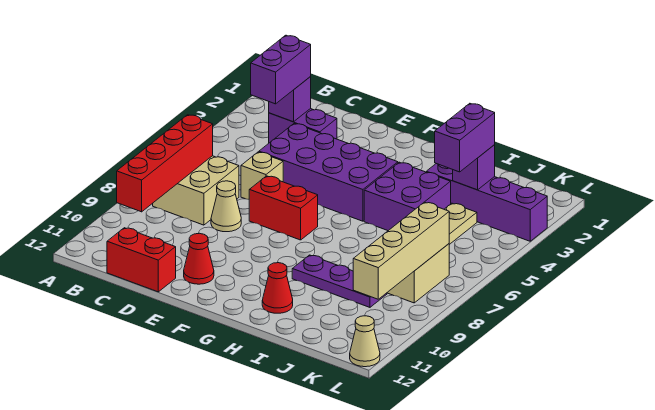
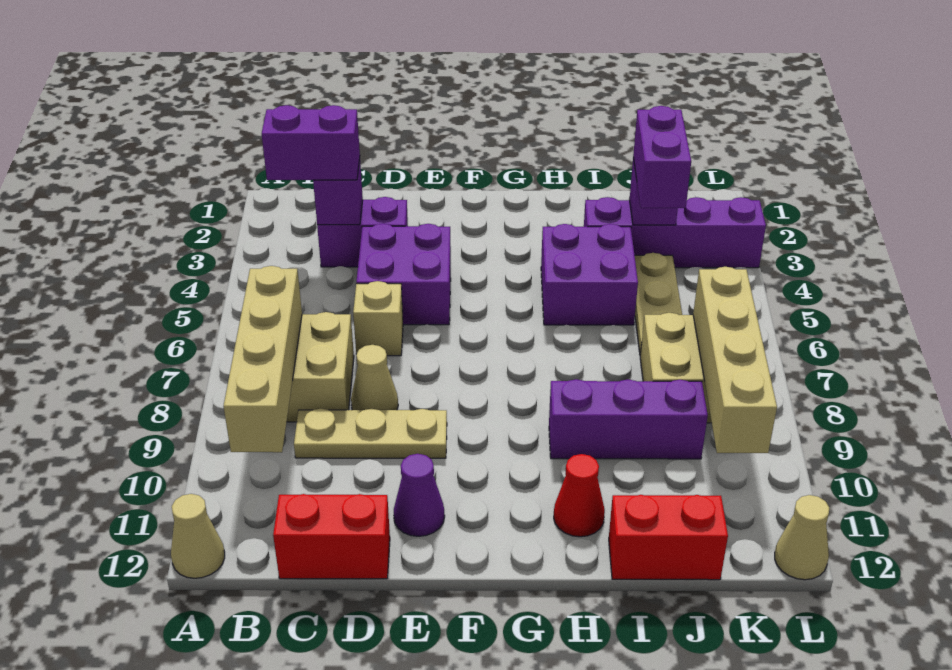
none -> tan 1x1 cone [171,494,225,578]
red 1x4 brick [117,115,213,212] -> tan 1x4 brick [223,266,302,452]
purple 1x2 brick [251,35,311,104] -> purple 1x2 brick turned to [262,105,360,180]
none -> tan 1x3 plate [294,409,447,458]
purple 2x4 brick [259,124,398,221] -> purple 2x2 brick [356,224,451,325]
red 1x2 brick [249,176,318,240] -> red 1x2 brick moved to [609,495,728,580]
red 1x1 cone [184,233,214,284] -> purple 1x1 cone [394,454,445,536]
purple 1x3 plate [292,255,387,307] -> purple 1x3 brick [549,379,708,459]

